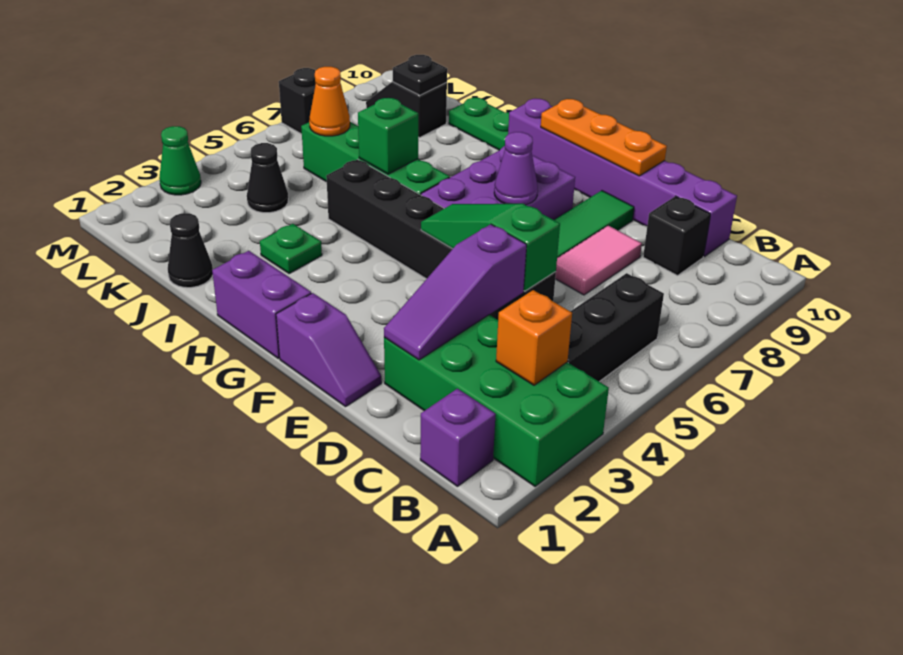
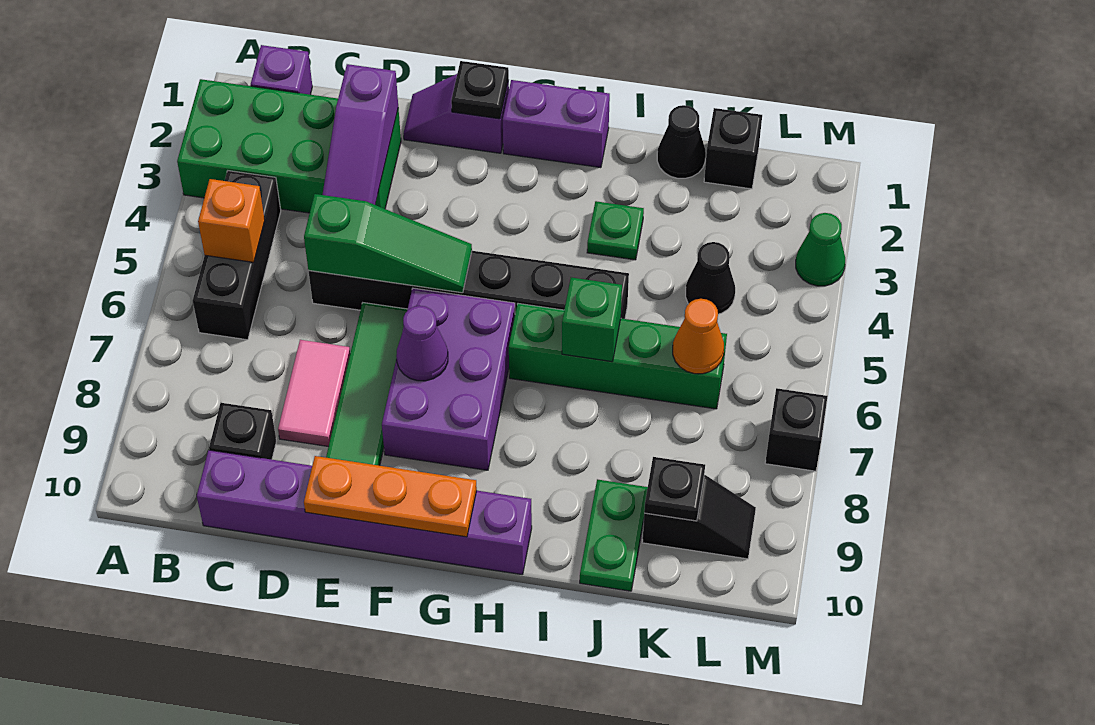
orange 1x1 brick [496,290,572,385] -> orange 1x1 brick moved to [198,179,265,262]
purple 1x3 slope [384,224,527,360] -> purple 1x3 slope turned to [322,64,398,205]
none -> black 1x1 plate [451,61,509,119]
green 1x2 plate [449,98,509,150] -> green 1x2 plate turned to [580,479,648,591]
none -> black 1x1 brick [704,108,762,189]

